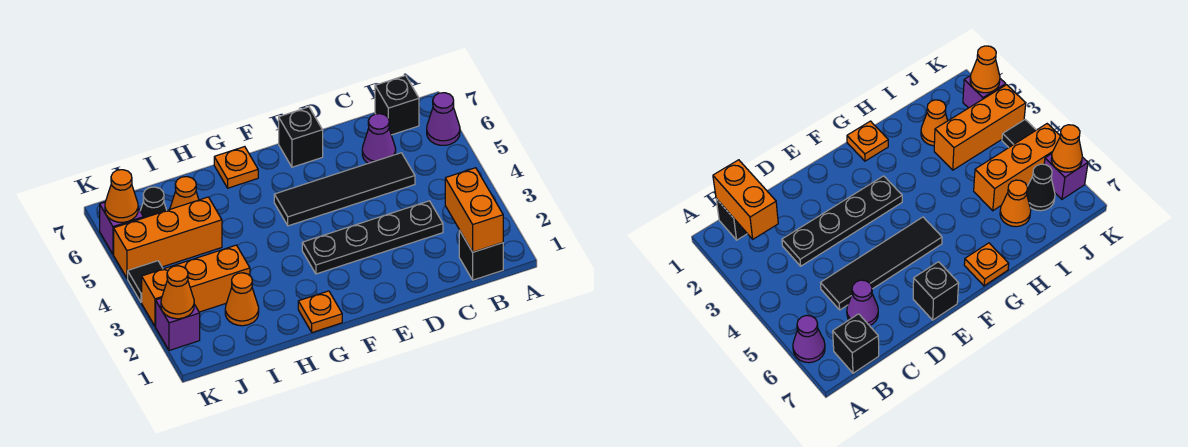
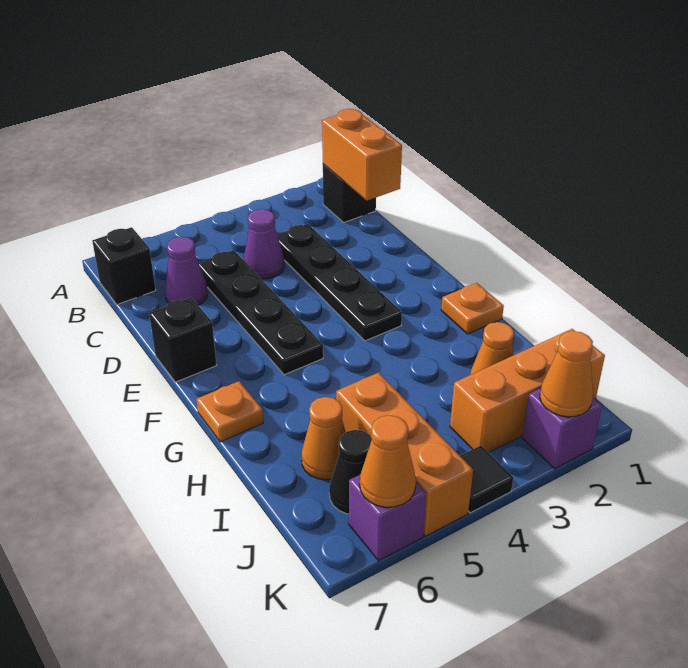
purple 1x1 cone [427,93,460,145] -> purple 1x1 cone moved to [244,209,285,279]
orange 1x2 brick [445,168,503,252] -> orange 1x2 brick turned to [322,109,402,200]
black 1x4 tile [274,153,415,226] -> black 1x4 plate [199,250,323,375]
orange 1x3 brick [142,245,250,326] -> orange 1x3 brick turned to [450,329,605,453]

